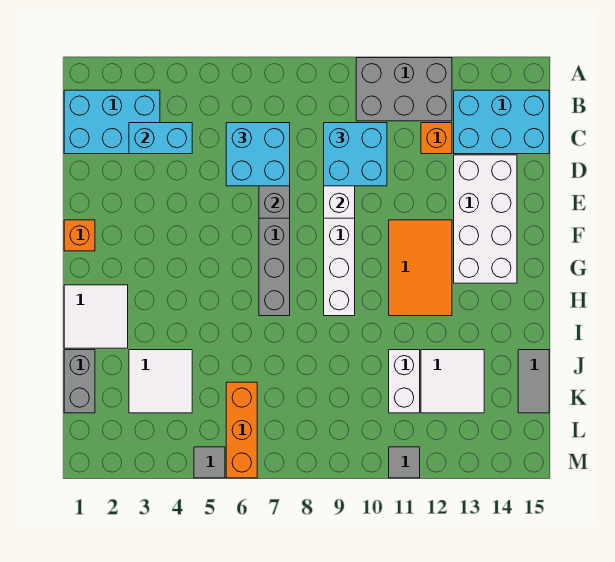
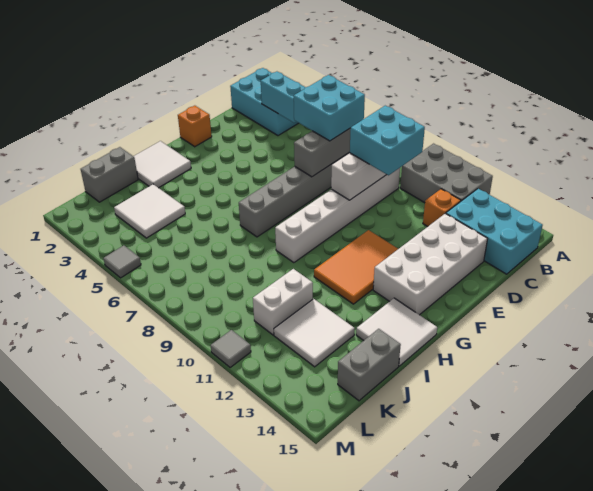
none -> white 2x2 tile [356,298,437,366]
grey 1x2 tile [518,350,549,413] -> grey 1x2 brick [338,329,401,401]
orange 1x3 brick [226,382,257,478] -> none

